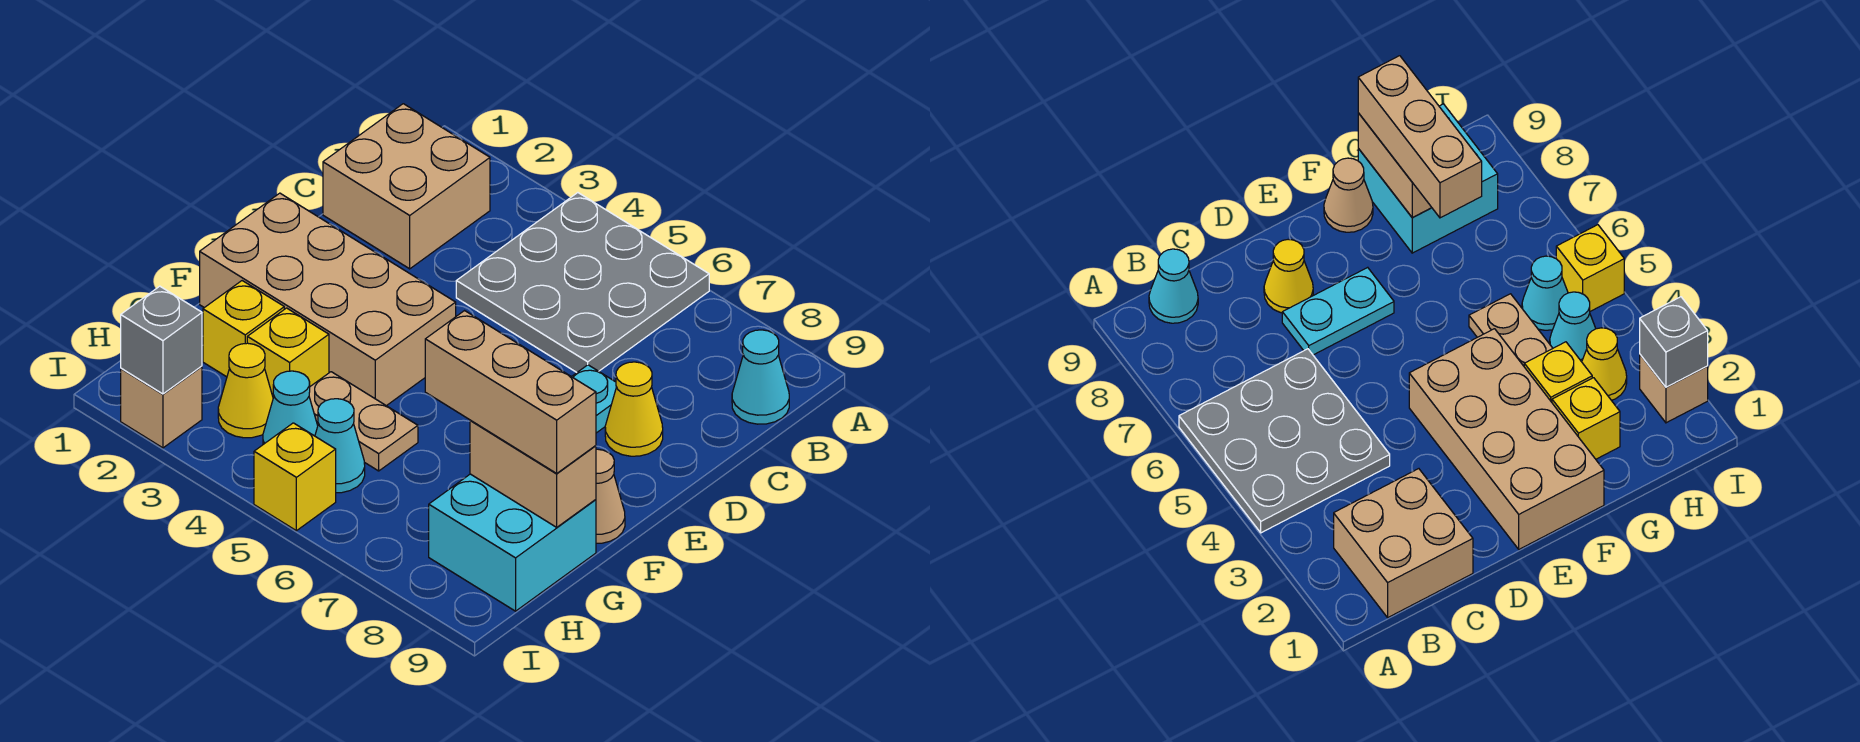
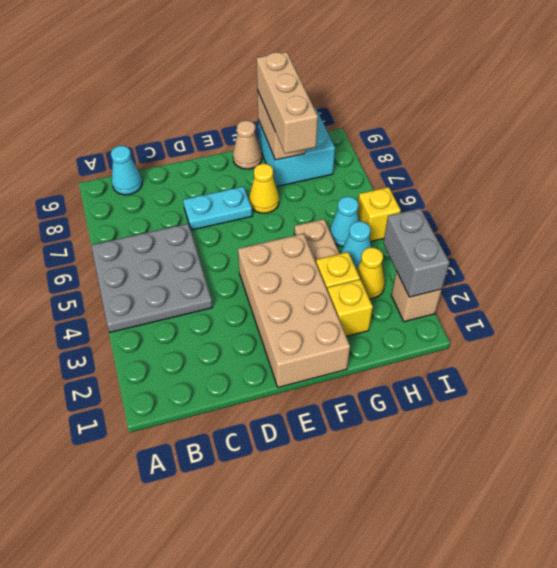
tan 2x2 brick [323,104,490,269] -> none
yellow 1x1 cone [605,362,663,456] -> yellow 1x1 cone moved to [249,164,279,213]
grey 1x1 brick [121,286,202,394] -> grey 1x2 brick [383,208,450,297]

